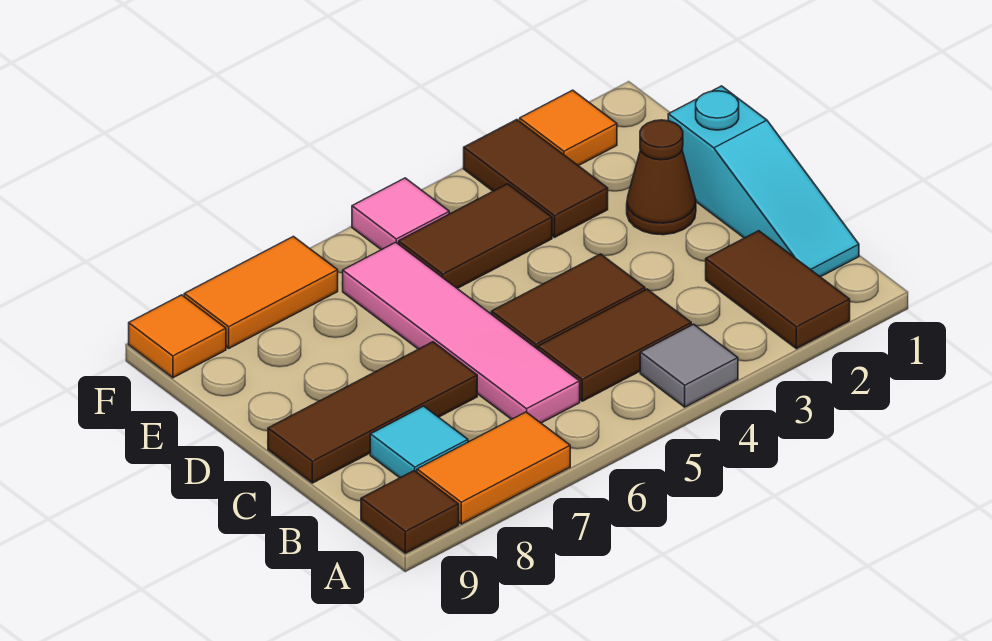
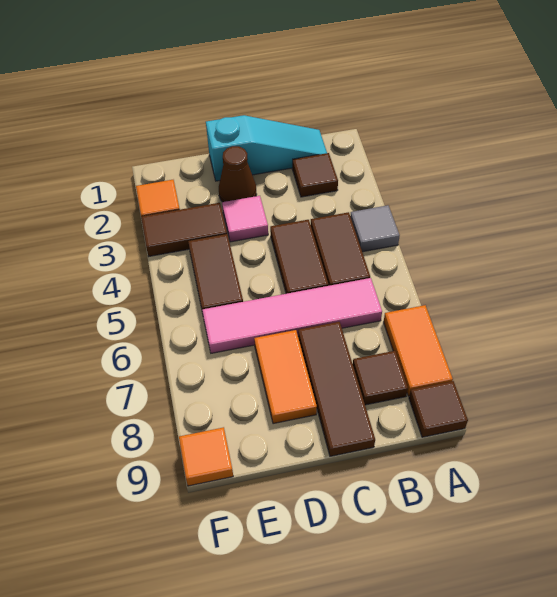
brown 1x2 tile [706,231,850,349] -> brown 1x1 tile [292,153,338,197]
cyan 1x1 tile [370,406,468,478] -> brown 1x1 tile [353,351,408,405]
pink 1x1 tile [352,178,449,250] -> pink 1x1 tile moved to [222,196,268,242]
orange 1x2 tile [184,236,338,348] -> orange 1x2 tile moved to [254,330,317,424]

